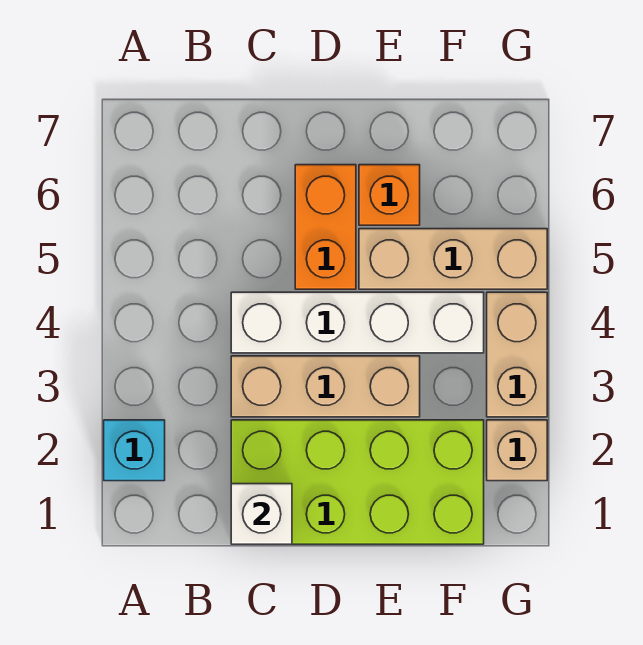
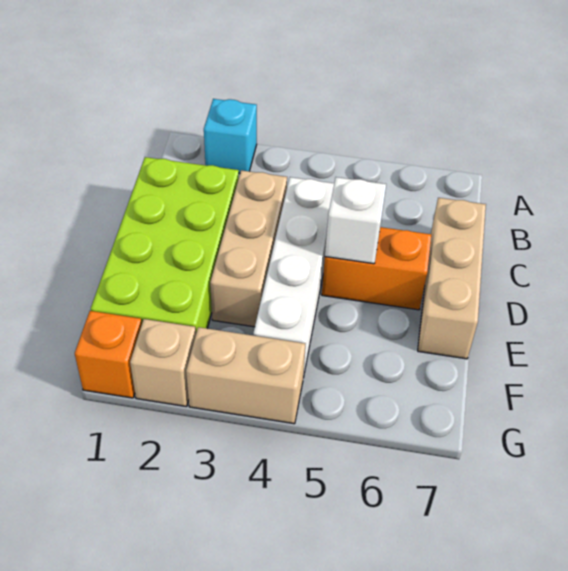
white 1x1 brick [231,484,292,544] -> white 1x1 brick moved to [325,177,386,264]
tan 1x3 brick [359,229,547,289] -> tan 1x3 brick moved to [418,198,486,359]
orange 1x1 brick [359,165,420,225] -> orange 1x1 brick moved to [75,311,142,398]

